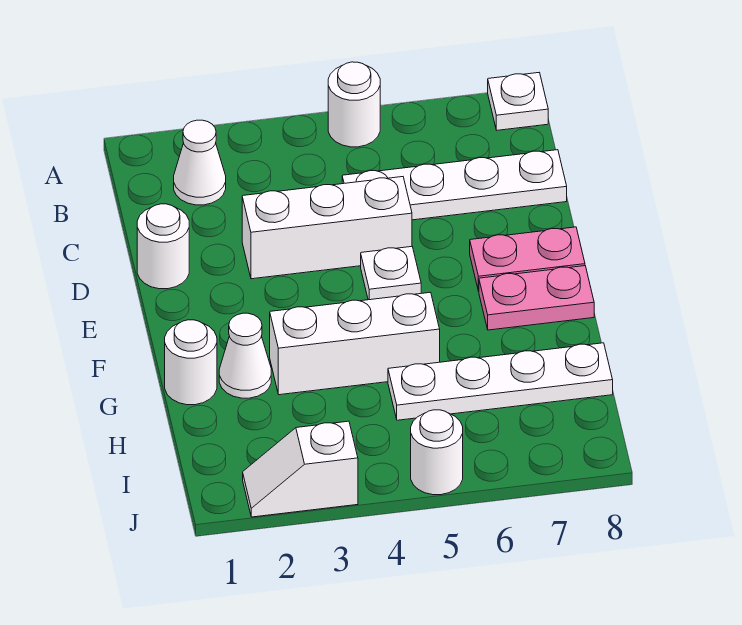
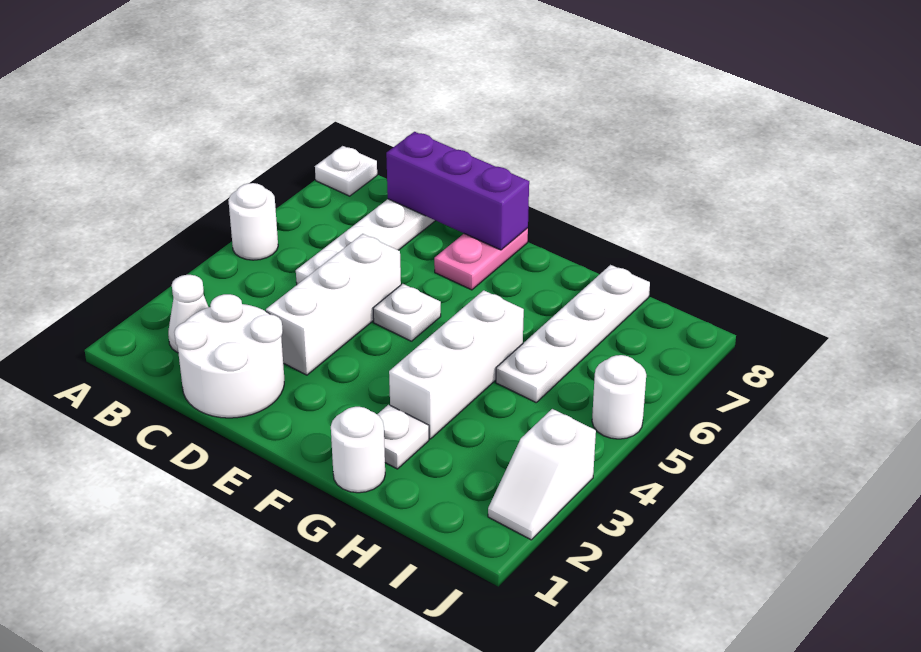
none -> purple 1x3 brick [386,132,529,250]
white 1x1 round brick [137,204,189,289] -> white 2x2 round brick [174,294,284,418]
pink 1x2 plate [479,266,594,330] -> none
white 1x1 cone [219,313,271,398] -> white 1x1 plate [377,405,429,469]

